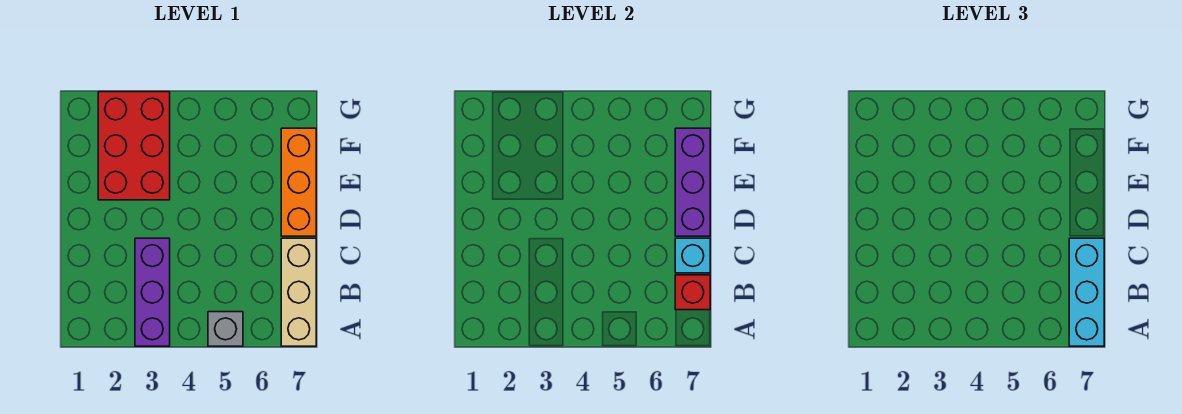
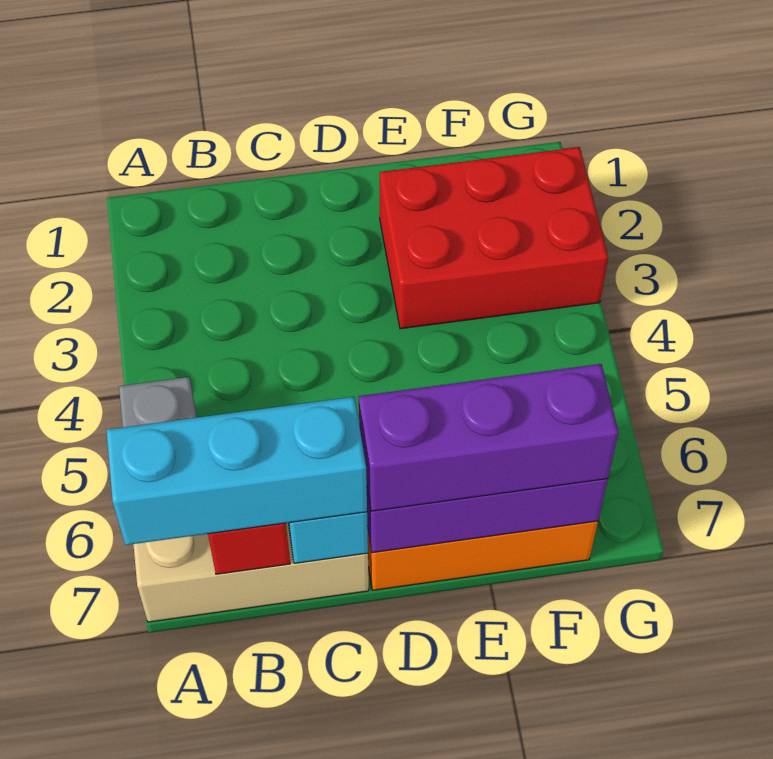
purple 1x3 brick [135,238,170,346] -> purple 1x3 brick moved to [359,364,619,511]

